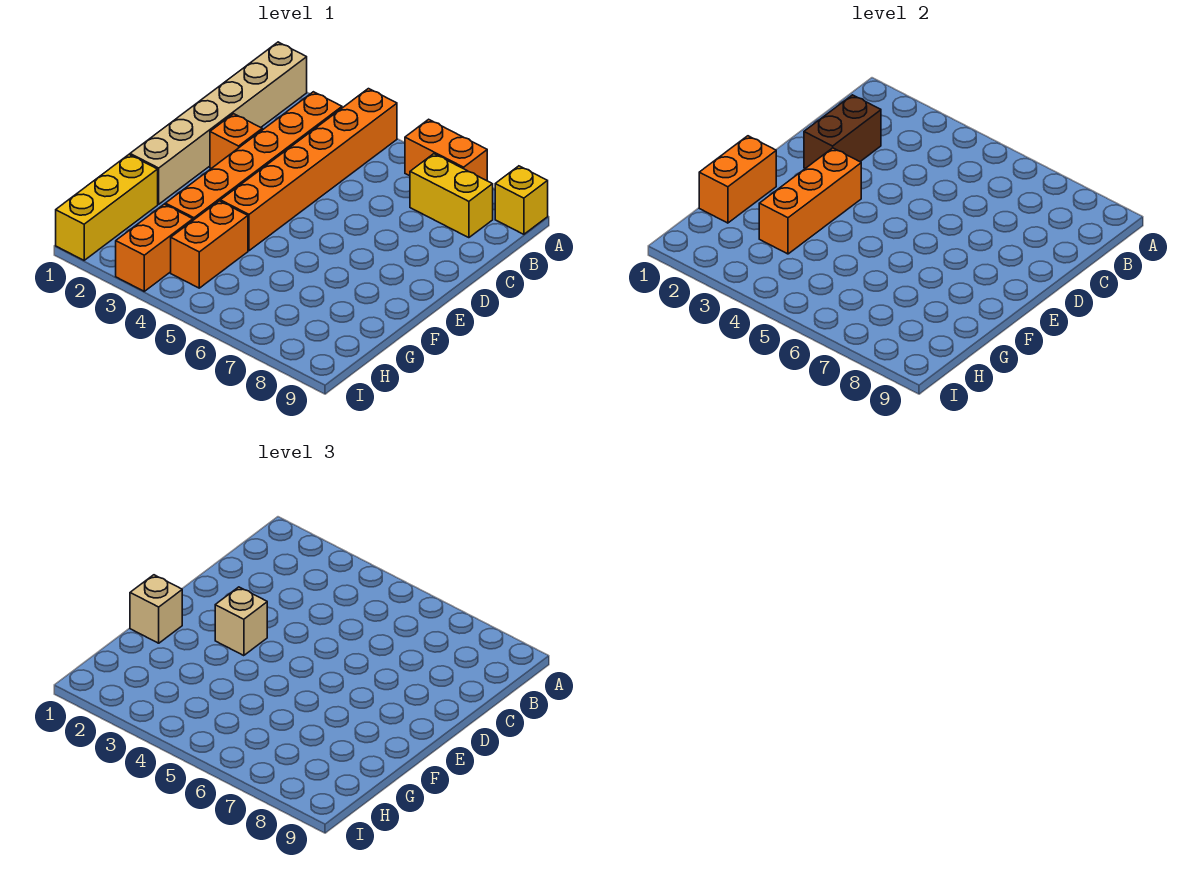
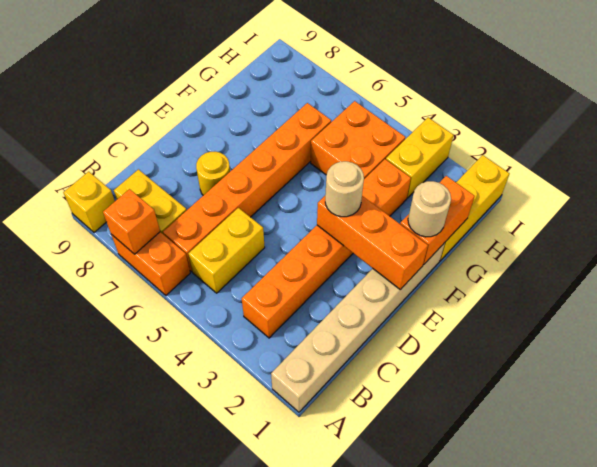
orange 1x6 brick [220,89,397,251] -> orange 1x6 brick moved to [163,103,331,272]
none -> yellow 1x2 brick [188,208,265,293]
brown 1x2 brick [804,95,881,168] -> none
orange 1x1 brick [210,114,262,168] -> orange 1x1 brick moved to [103,189,160,254]
none -> yellow 1x1 round brick [196,152,230,195]
orange 1x3 brick [759,148,861,254] -> orange 1x3 brick turned to [317,196,428,290]
tan 1x1 brick [215,587,267,656] -> tan 1x1 round brick [325,161,364,217]
tan 1x1 brick [130,575,182,643] -> tan 1x1 round brick [408,181,451,237]
orange 1x2 brick [171,201,248,288] -> orange 2x2 brick [311,101,405,179]
orange 1x2 brick [116,204,193,291] -> yellow 1x2 brick [386,117,454,198]

